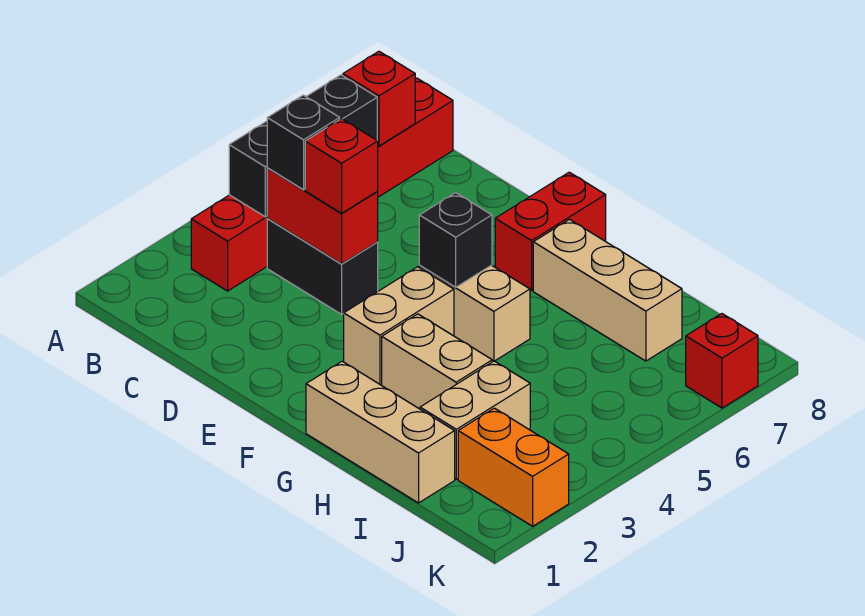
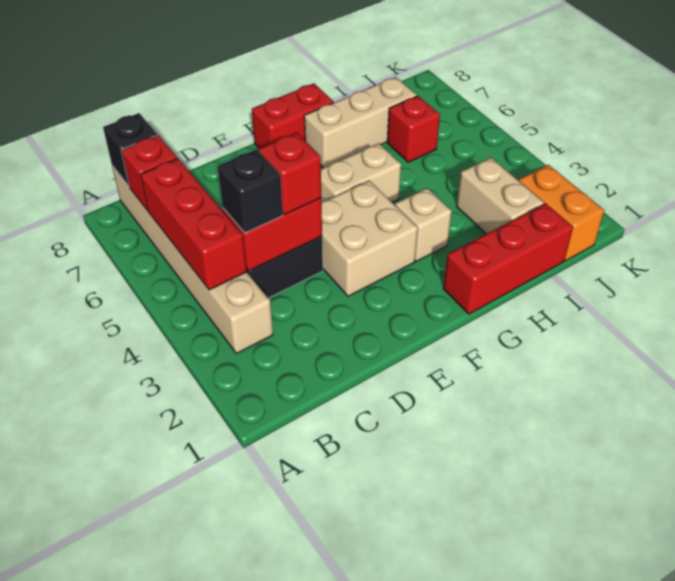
red 1x6 brick [191,78,453,291] -> tan 1x6 brick [112,166,273,354]
black 1x3 brick [229,75,377,217] -> red 1x3 brick [141,159,247,290]
tan 1x2 brick [344,267,454,385] -> tan 2x2 brick [322,181,418,296]
black 1x1 brick [419,193,492,287] -> black 1x1 brick moved to [103,113,157,186]
red 1x2 brick [495,172,606,291] -> red 1x2 brick turned to [252,84,334,148]
tan 1x3 brick [306,361,455,503] -> red 1x3 brick [443,204,573,314]
tan 1x2 brick [382,314,492,409] -> tan 1x1 brick [395,188,452,261]
orange 1x2 brick [458,408,569,526] -> orange 1x2 brick turned to [519,165,604,261]
red 1x1 brick [686,314,758,408] -> red 1x1 brick moved to [387,96,440,162]

